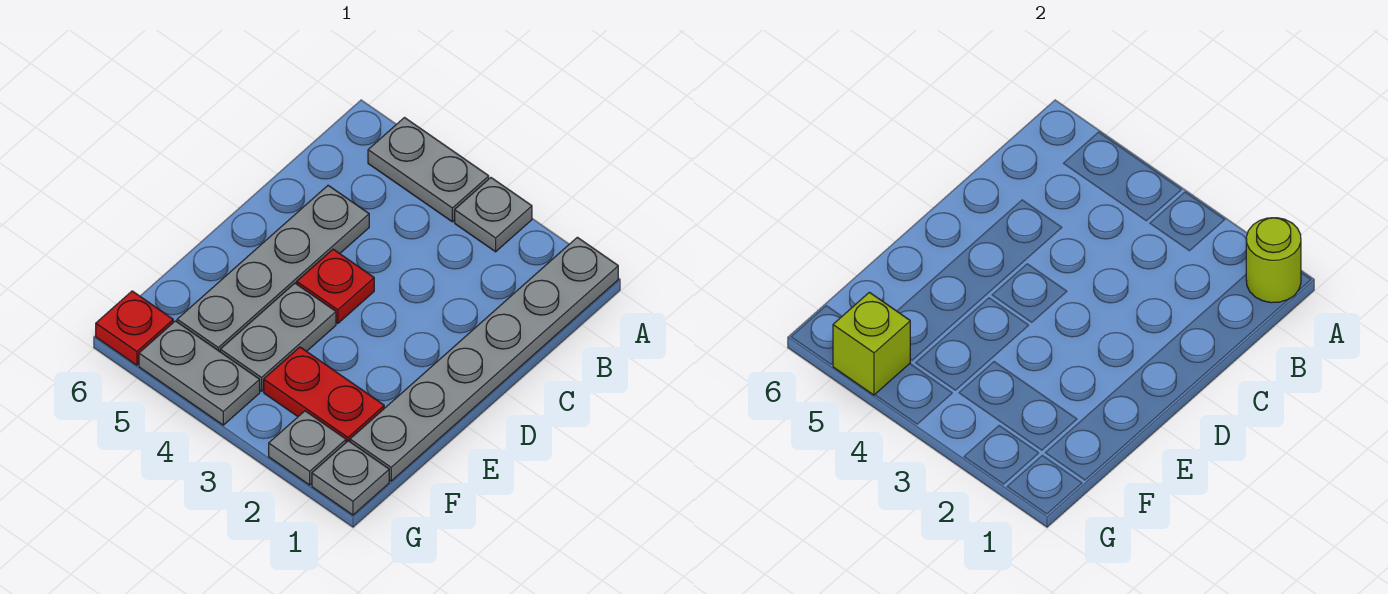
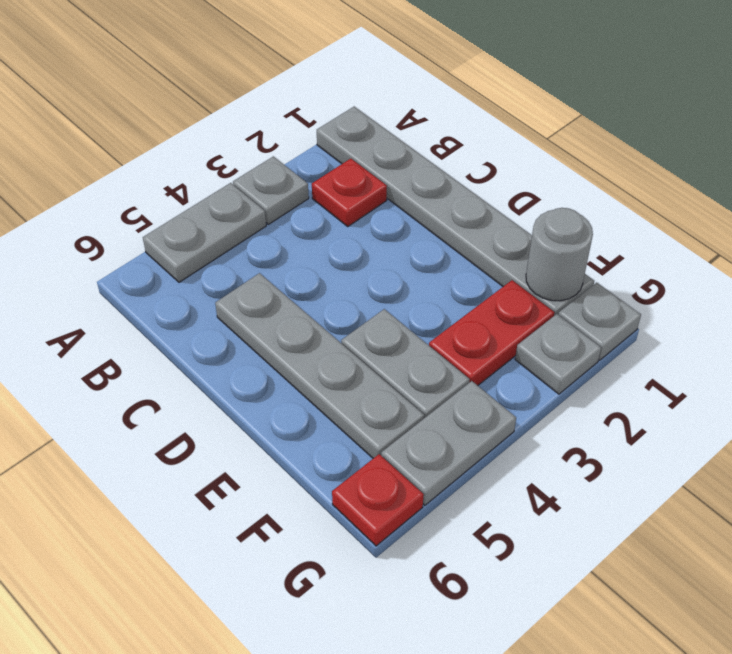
lime 1x1 round brick [1246,218,1301,303] -> none
red 1x1 plate [297,249,374,323] -> red 1x1 plate moved to [312,159,387,226]
none -> grey 1x1 round brick [526,208,593,301]
lime 1x1 brick [833,292,910,395] -> none

